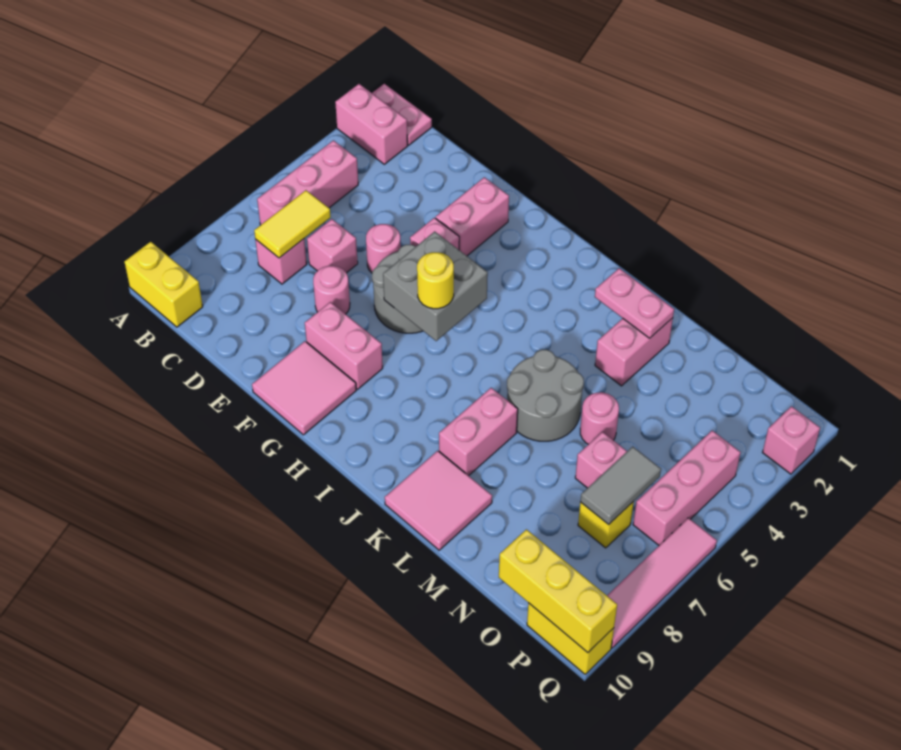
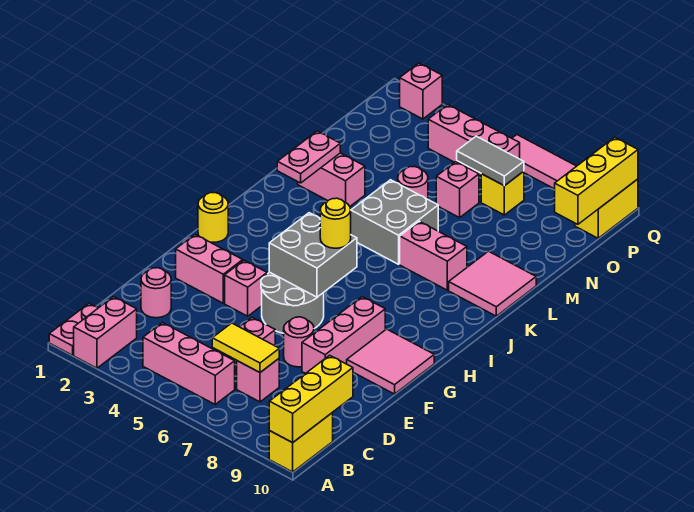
none -> yellow 1x3 brick [269,355,353,443]
pink 1x1 round brick [366,224,401,273] -> pink 1x1 round brick moved to [141,268,171,318]
pink 1x2 brick [305,302,383,389] -> pink 1x3 brick [302,297,385,373]
none -> yellow 1x1 round brick [198,193,228,242]
grey 2x2 round brick [507,350,584,441] -> grey 2x2 brick [351,180,438,264]

